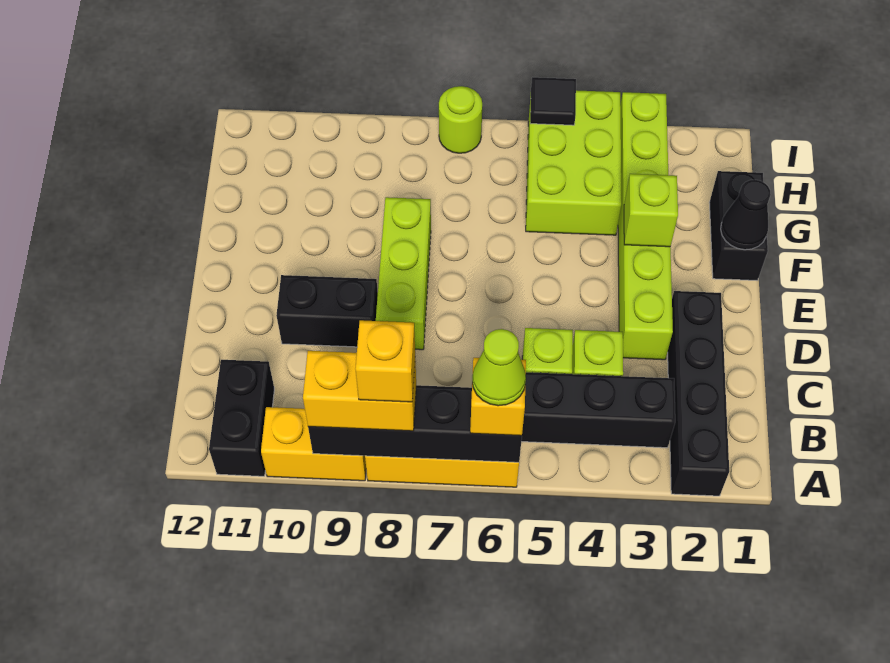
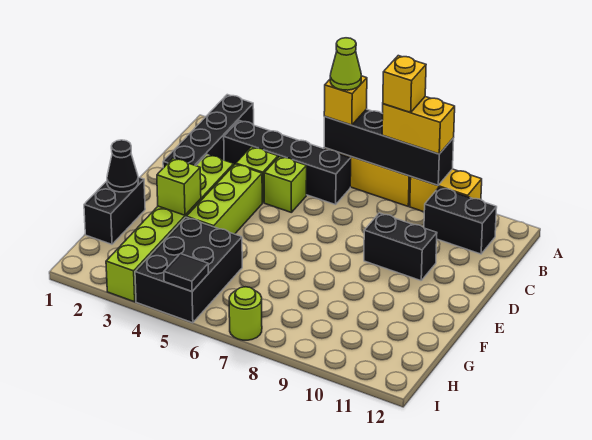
black 1x2 brick [209,360,274,476] -> black 1x2 brick turned to [424,187,497,254]
lime 1x3 brick [376,197,431,350] -> lime 1x3 brick moved to [186,164,262,234]
lime 2x3 brick [526,90,621,235] -> black 2x3 brick [135,217,242,323]

